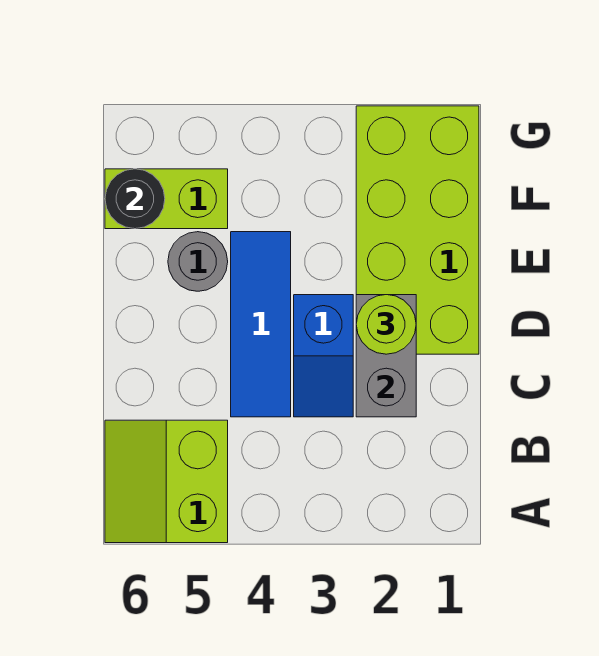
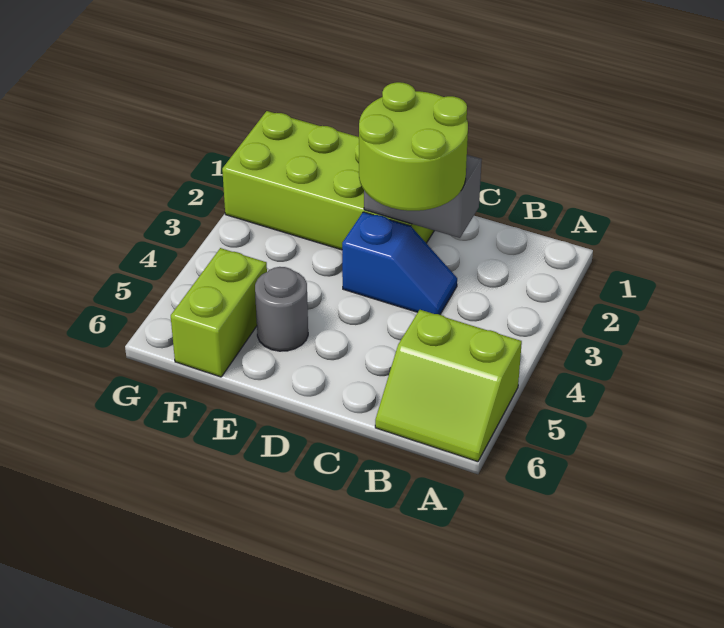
blue 1x3 tile [231,232,291,417] -> none
lime 1x1 round brick [356,295,416,354] -> lime 2x2 round brick [359,82,468,211]
black 1x1 round brick [105,169,165,229] -> none

